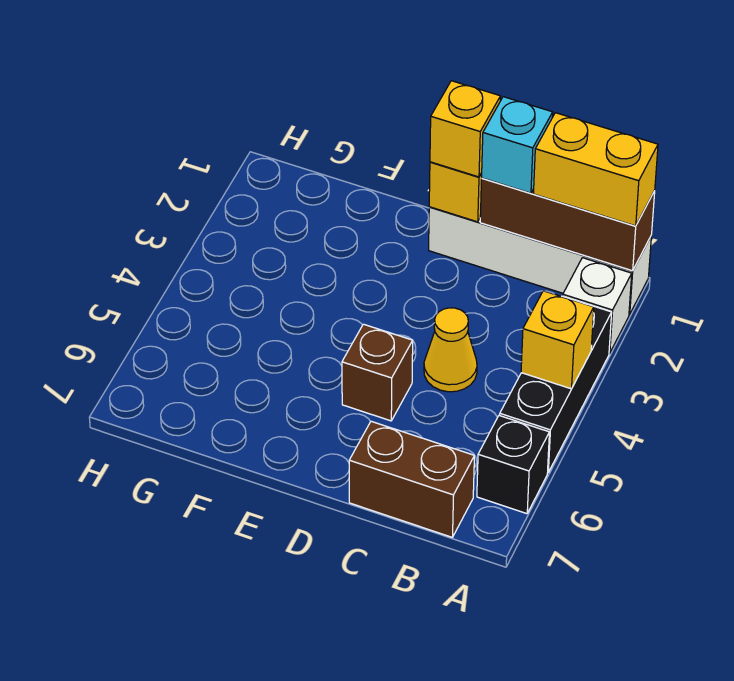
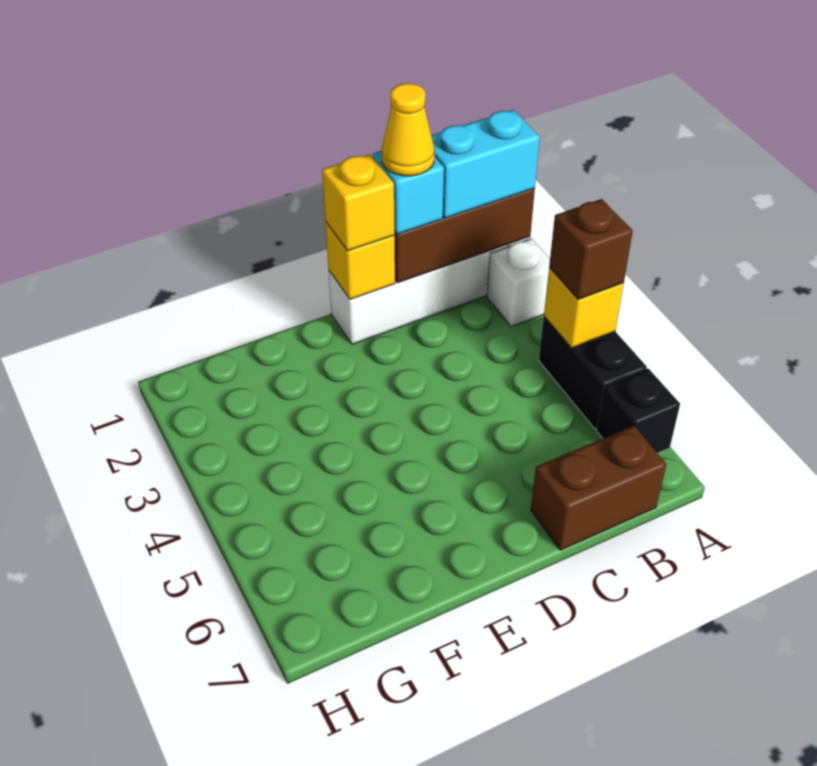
yellow 1x2 brick [533,113,658,226] -> cyan 1x2 brick [431,110,540,218]
black 1x3 brick [500,296,612,472] -> black 1x2 brick [539,317,647,429]
yellow 1x1 cone [424,308,477,392] -> yellow 1x1 cone moved to [382,83,434,176]
brown 1x1 brick [342,324,413,421] -> brown 1x1 brick moved to [549,199,633,299]

